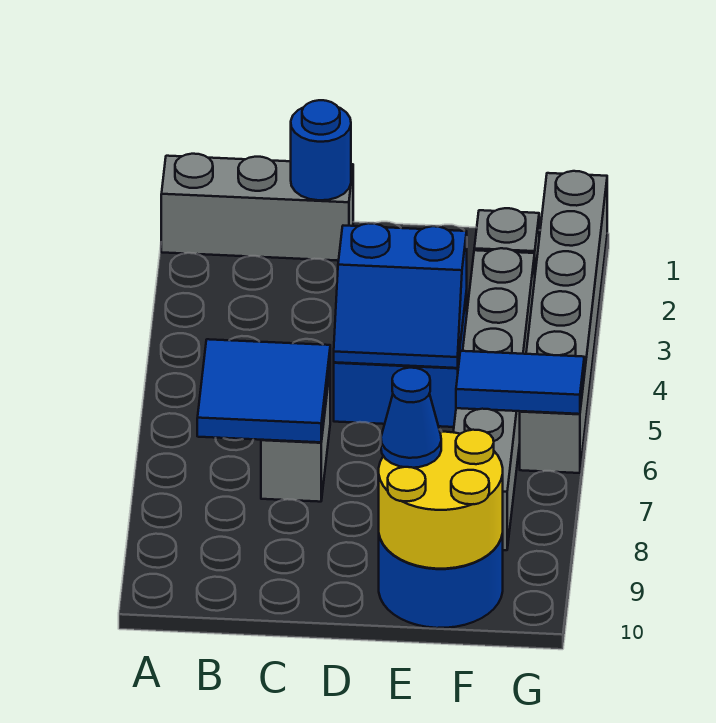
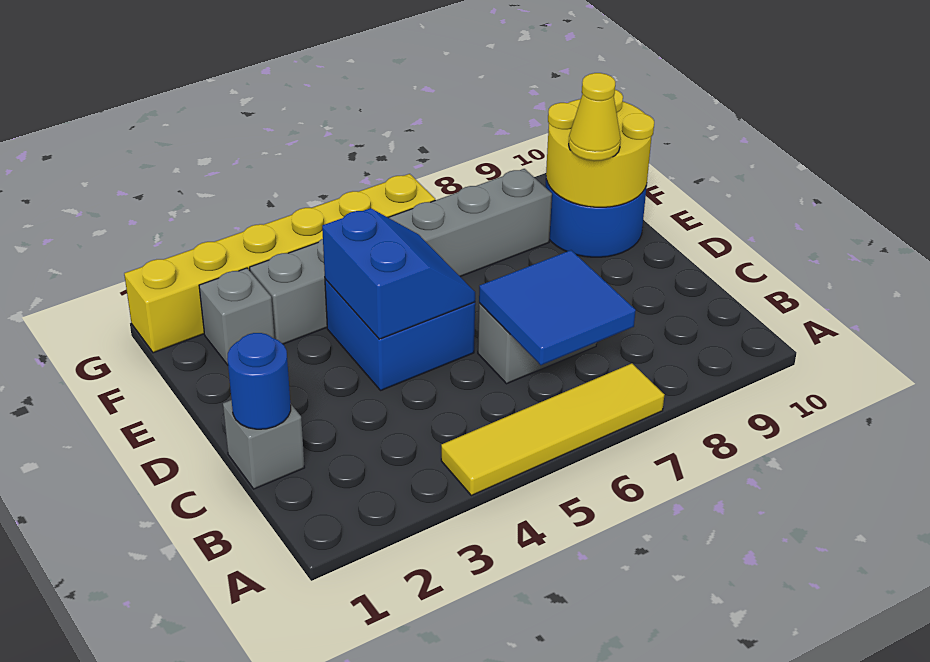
grey 1x3 brick [161,154,353,261] -> grey 1x1 brick [223,400,305,489]
none -> yellow 1x4 tile [441,363,664,496]
blue 1x1 cone [381,368,441,468] -> yellow 1x1 cone [569,73,621,161]
blue 1x2 tile [456,351,584,414] -> none
grey 1x6 brick [520,171,607,473] -> yellow 1x6 brick [124,174,435,353]

